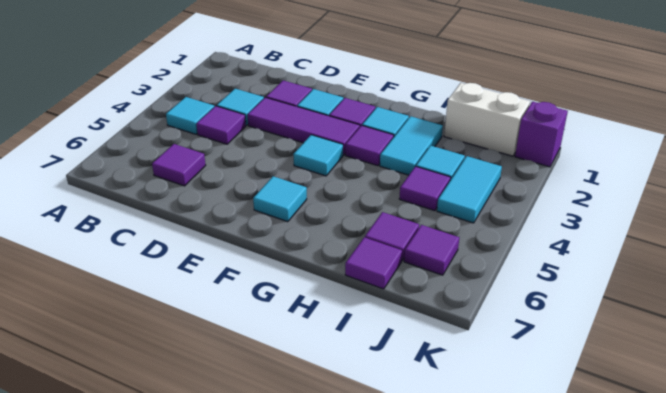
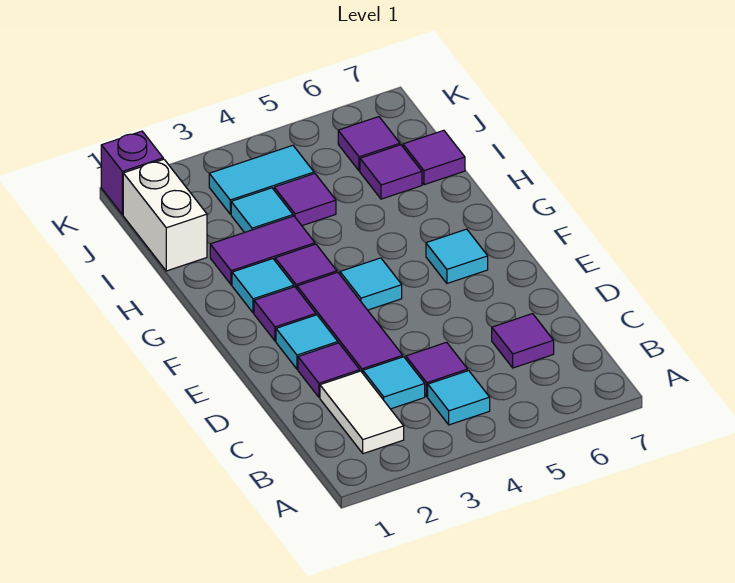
none -> white 1x2 tile [320,371,404,454]
cyan 1x2 tile [380,116,443,175] -> purple 1x2 tile [210,216,315,285]

